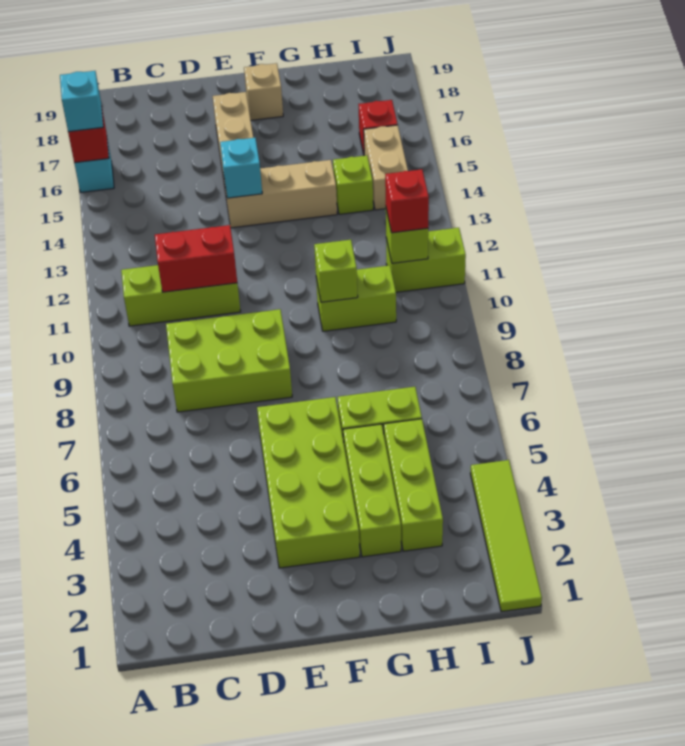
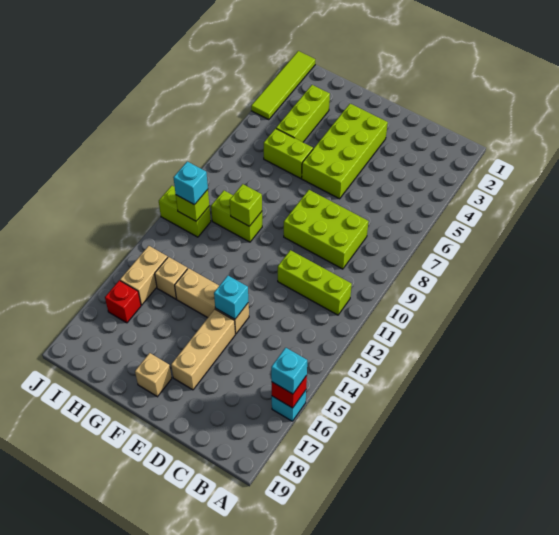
red 1x2 brick [155,225,237,292] -> none
lime 1x3 brick [343,424,401,557] -> none
lime 1x1 brick [333,155,373,214] -> tan 1x1 brick [155,257,187,299]
red 1x1 brick [385,169,429,233] -> cyan 1x1 brick [174,162,208,205]

